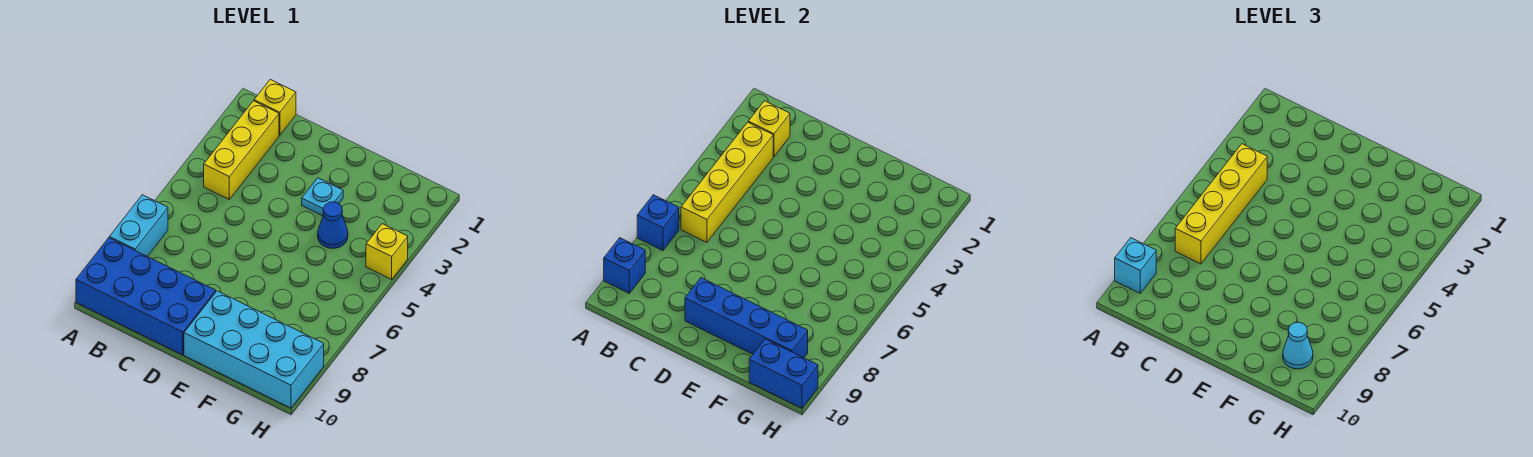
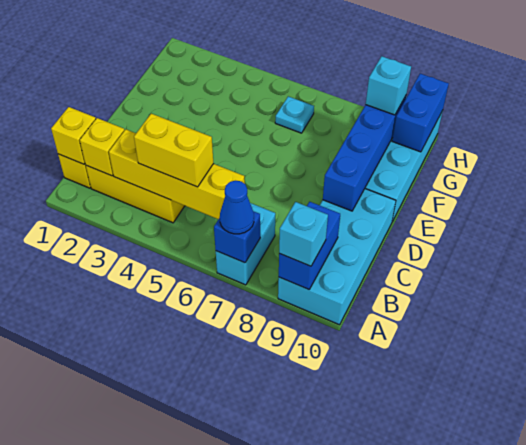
cyan 1x2 brick [109,195,168,256] -> cyan 1x2 brick turned to [216,203,275,285]
blue 2x4 brick [76,238,216,355] -> cyan 2x4 brick [278,189,396,325]
blue 1x1 brick [604,238,645,293] -> blue 1x2 brick [279,202,340,289]
yellow 1x4 brick [1175,144,1267,264] -> yellow 1x2 brick [134,114,214,187]
cyan 1x1 plate [302,178,343,216] -> cyan 1x1 plate moved to [275,96,314,133]
blue 1x1 cone [318,202,348,248] -> blue 1x1 cone moved to [220,181,254,234]
cyan 1x1 cone [1283,322,1313,369] -> cyan 1x1 brick [366,56,411,115]
yellow 1x1 brick [366,224,408,279] -> yellow 1x1 brick moved to [51,107,96,164]

